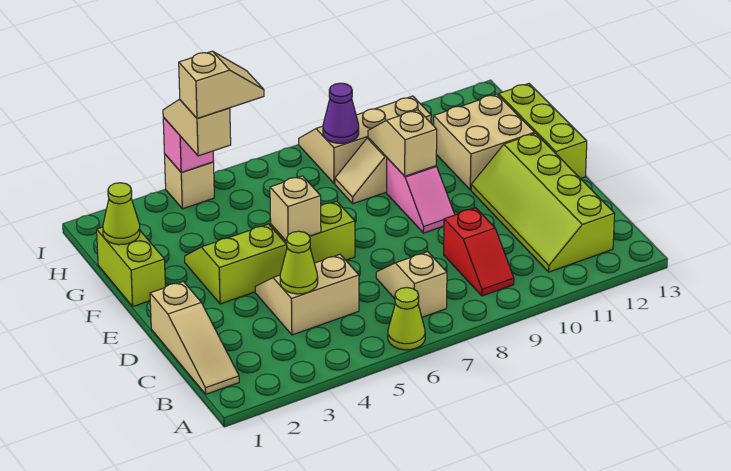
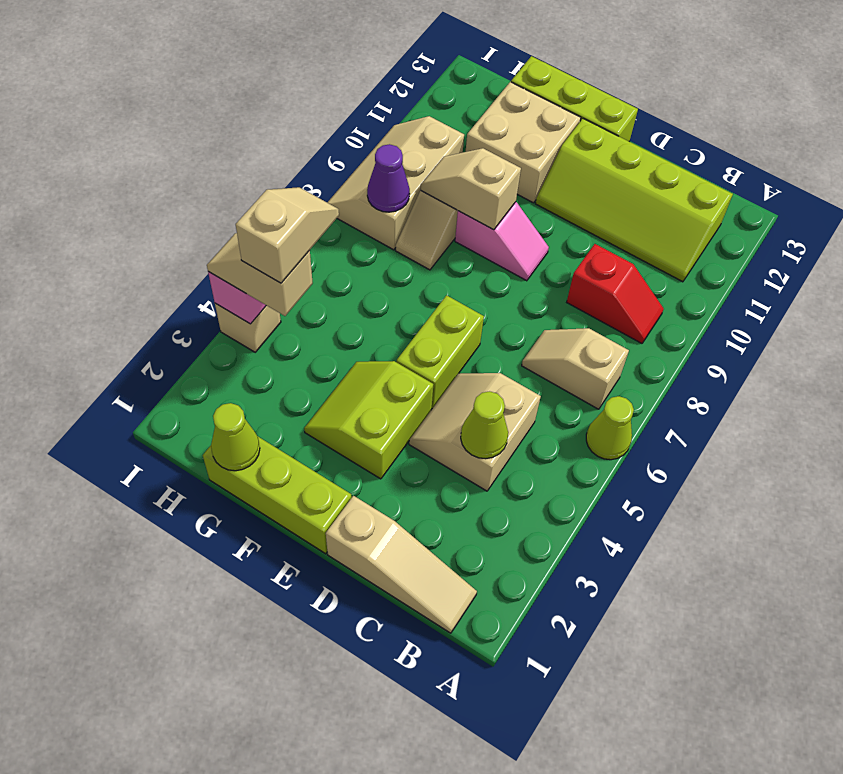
tan 1x1 brick [270,176,321,241] -> none
lime 1x2 brick [97,227,165,306] -> lime 1x3 brick [203,437,352,554]

